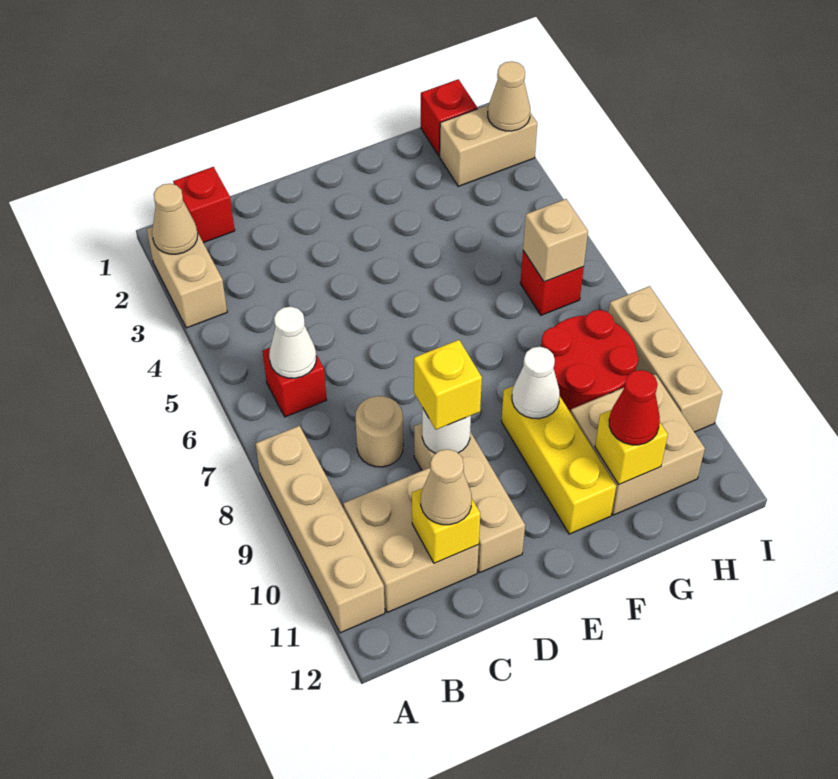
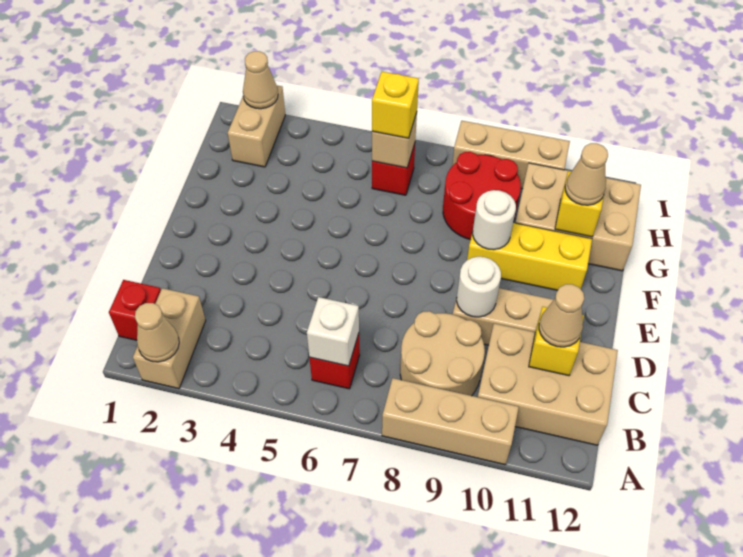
tan 1x2 brick [147,227,227,328] -> tan 1x2 brick turned to [133,288,206,389]
tan 1x4 brick [256,426,385,633] -> tan 1x3 brick [382,378,519,465]
white 1x1 cone [269,307,316,378] -> white 1x1 brick [307,297,359,366]
tan 2x2 brick [343,468,479,613] -> tan 2x3 brick [478,323,618,445]
tan 1x1 round brick [355,396,403,467] -> tan 2x2 round brick [400,311,485,396]
yellow 1x1 brick [414,340,482,430] -> yellow 1x1 brick moved to [372,72,419,138]
white 1x1 cone [512,347,560,419] -> white 1x1 round brick [473,190,516,250]
tan 2x2 brick [570,374,705,515] -> tan 2x3 brick [515,163,641,271]
red 1x1 cone [609,370,660,445] -> tan 1x1 cone [565,143,608,205]
red 1x1 brick [421,79,477,156] -> none

